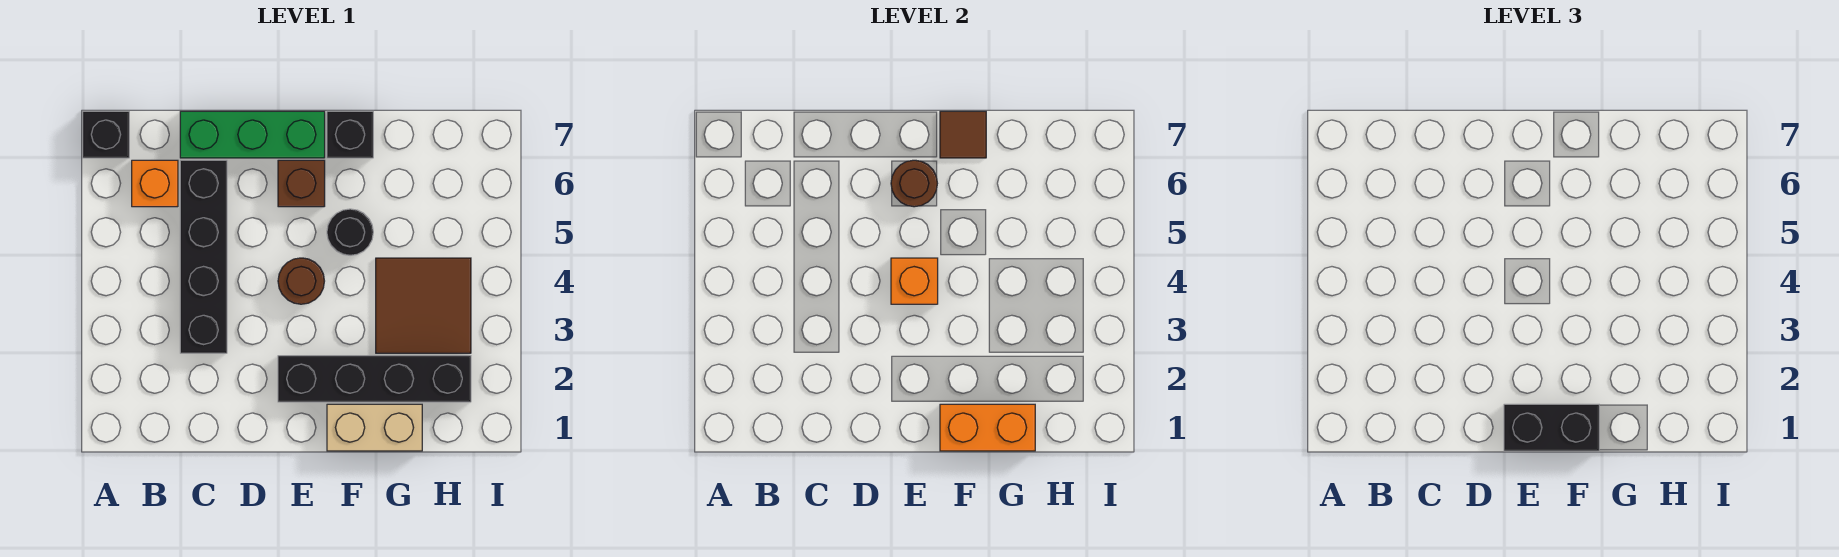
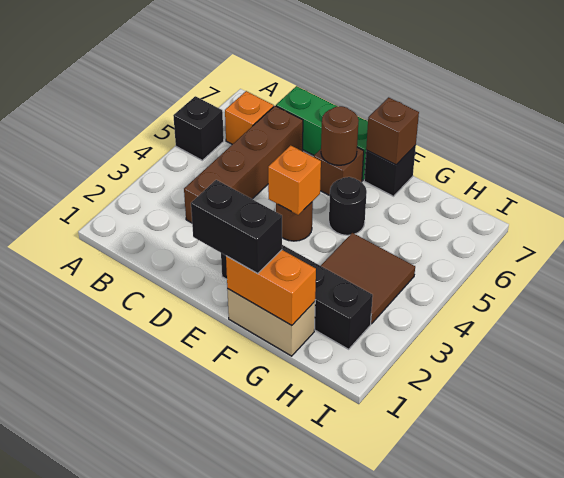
black 1x1 brick [83,111,129,158] -> black 1x1 brick moved to [173,96,224,160]
black 1x4 brick [180,160,227,353] -> brown 1x4 brick [184,106,303,223]
brown 1x1 tile [940,111,986,158] -> brown 1x1 brick [366,97,419,165]

